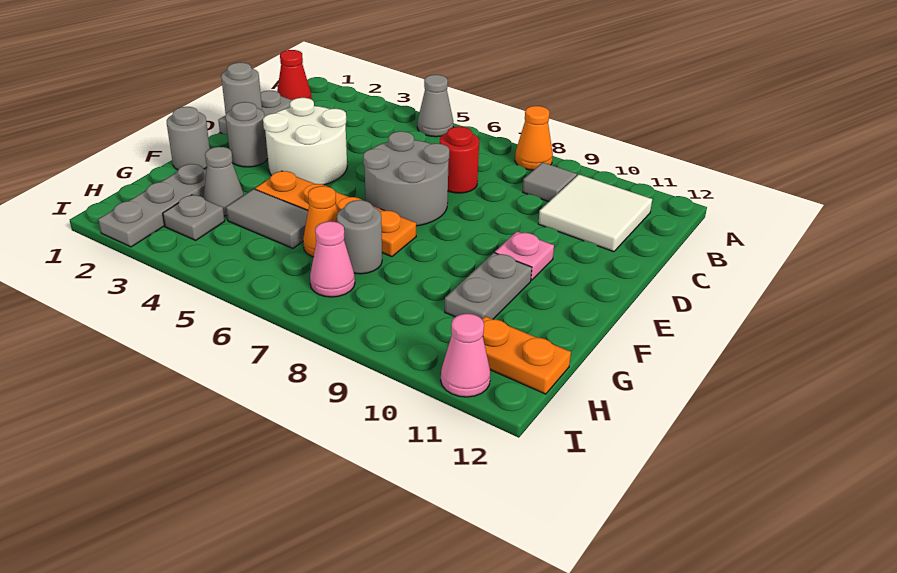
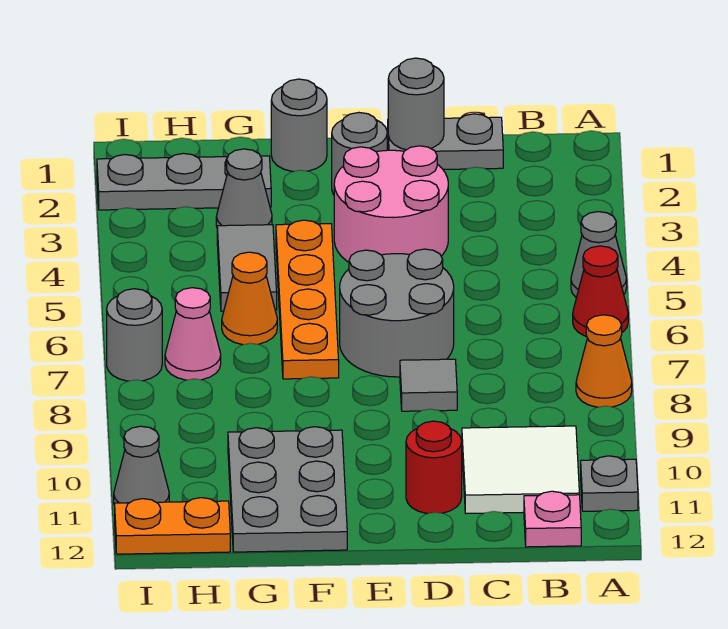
red 1x1 cone [277,50,312,100] -> red 1x1 cone moved to [573,246,628,336]
grey 1x1 tile [523,162,577,202] -> grey 1x1 tile moved to [400,359,457,411]
red 1x1 round brick [440,127,479,193] -> red 1x1 round brick moved to [406,421,462,514]
white 2x2 round brick [263,98,347,185] -> pink 2x2 round brick [334,146,448,262]
pink 1x1 plate [495,232,554,280] -> pink 1x1 plate moved to [524,491,581,547]
grey 1x2 plate [445,253,532,319] -> grey 2x3 plate [228,427,347,552]
grey 1x1 round brick [337,200,382,274] -> grey 1x1 round brick moved to [107,289,162,381]
grey 1x1 plate [163,195,225,240] -> grey 1x1 plate moved to [581,456,638,511]
orange 1x2 plate [482,316,571,394] -> orange 1x2 plate turned to [115,498,230,554]
pink 1x1 cone [441,314,490,397] -> grey 1x1 cone [114,426,169,506]

